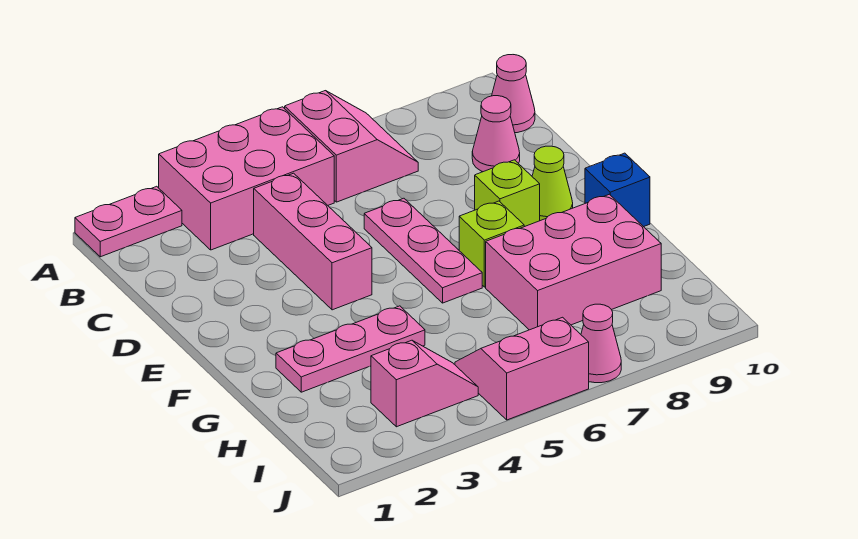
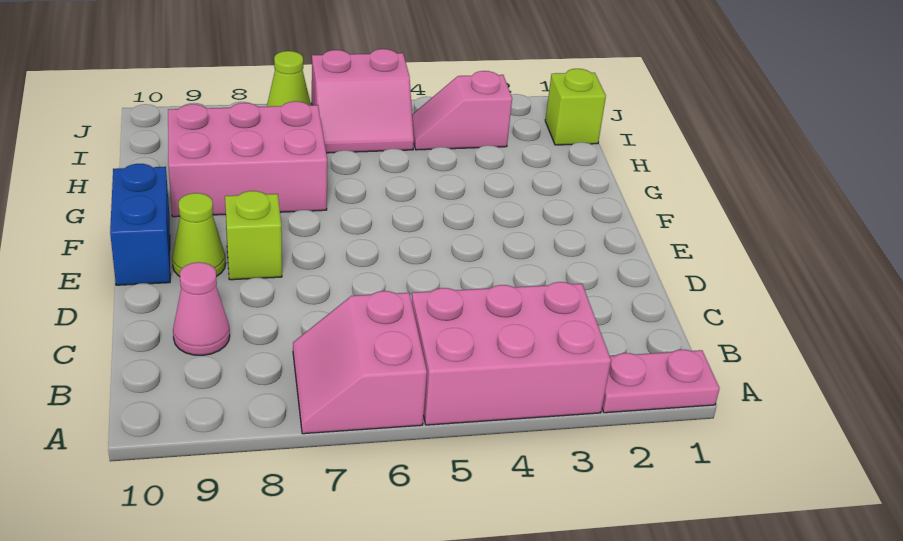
pink 1x1 cone [492,55,535,133] -> none
pink 1x3 brick [254,173,372,310] -> none
pink 1x3 plate [364,198,482,303] -> none
lime 1x1 brick [459,201,524,287] -> lime 1x1 brick moved to [545,69,606,145]
blue 1x1 brick [585,153,650,227] -> blue 1x2 brick [110,164,170,285]
pink 1x3 plate [276,306,425,392] -> none
pink 1x1 cone [581,304,621,383] -> lime 1x1 cone [267,51,311,107]

